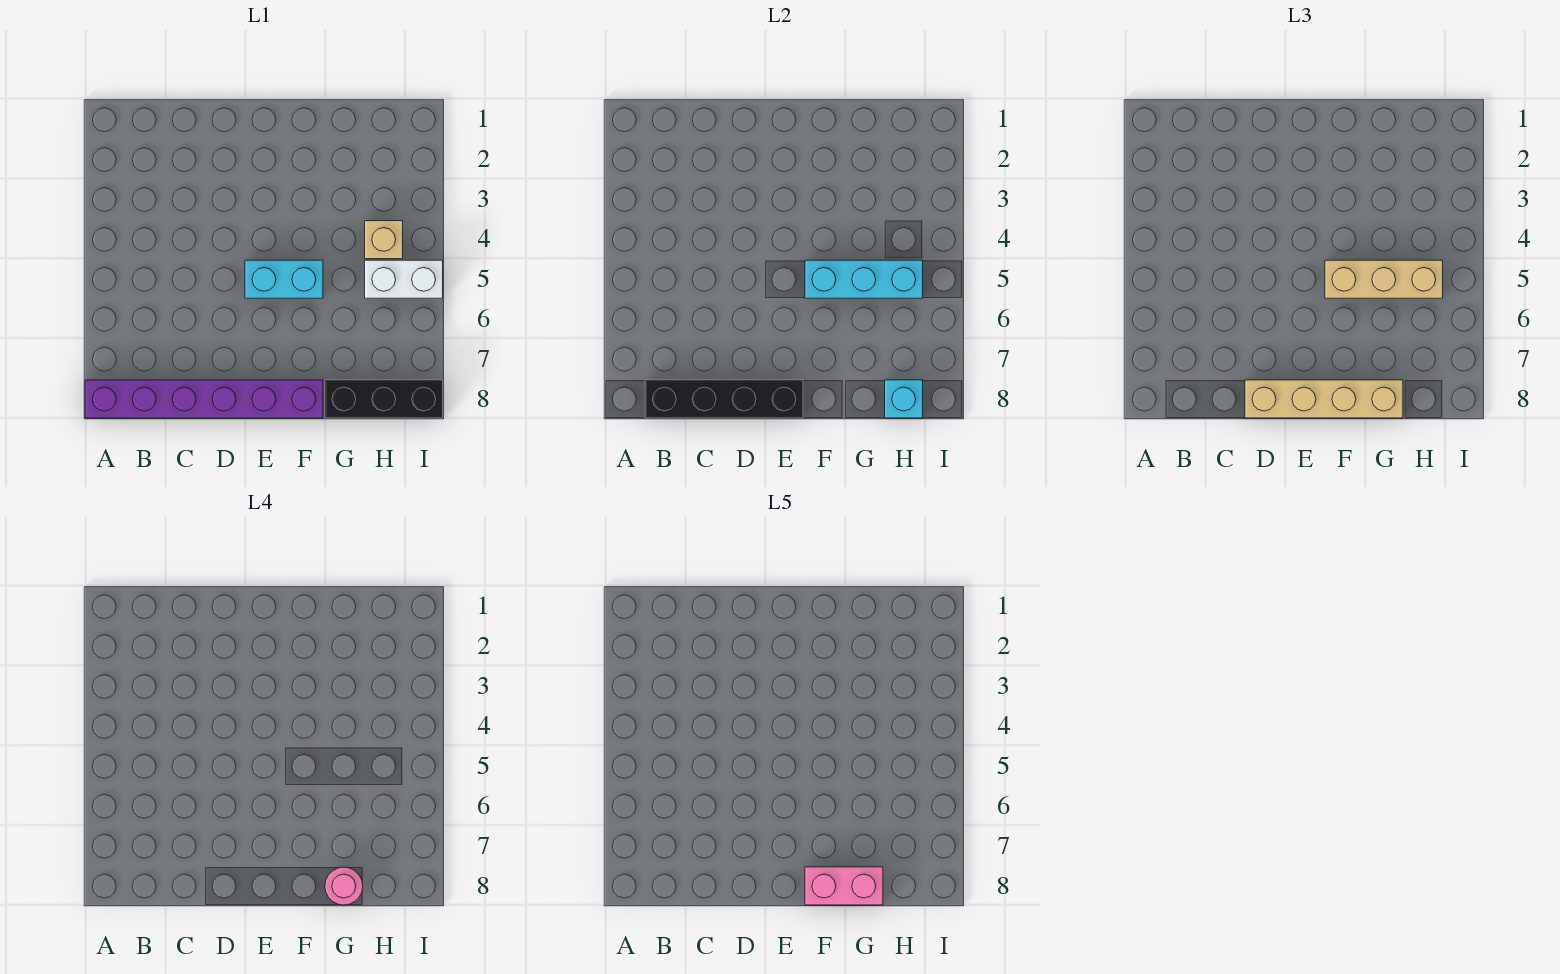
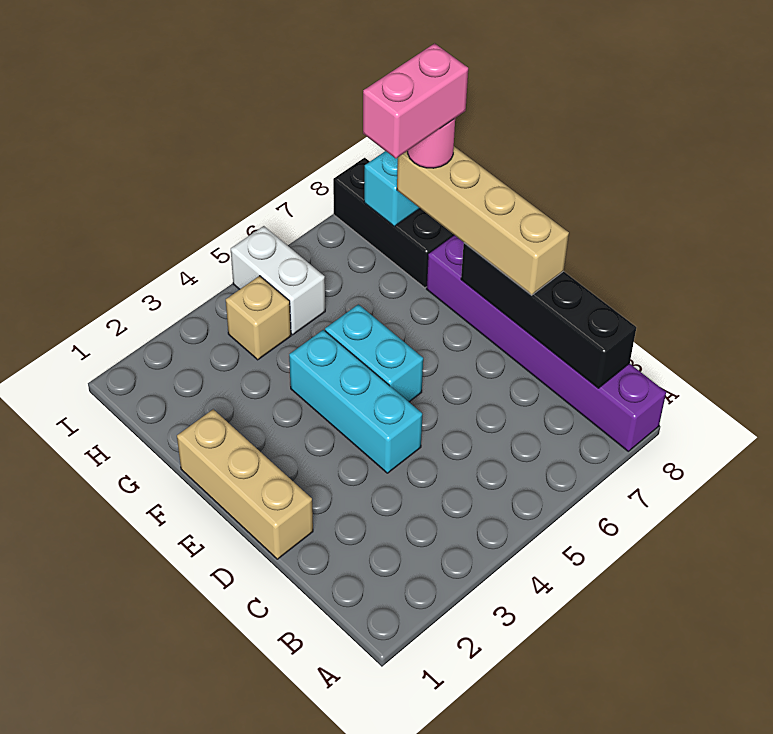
cyan 1x3 brick [805,260,923,298] -> cyan 1x3 brick moved to [289,330,422,473]
tan 1x3 brick [1325,260,1443,298] -> tan 1x3 brick moved to [177,409,313,559]
pink 1x2 brick [805,867,883,905] -> pink 1x2 brick turned to [363,43,468,158]

